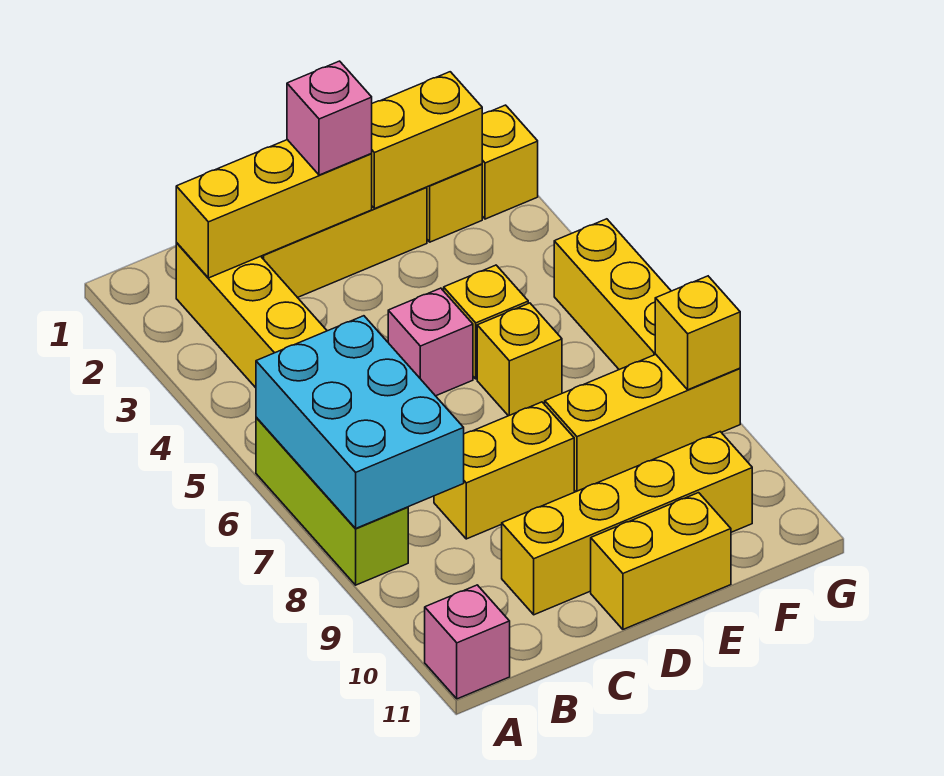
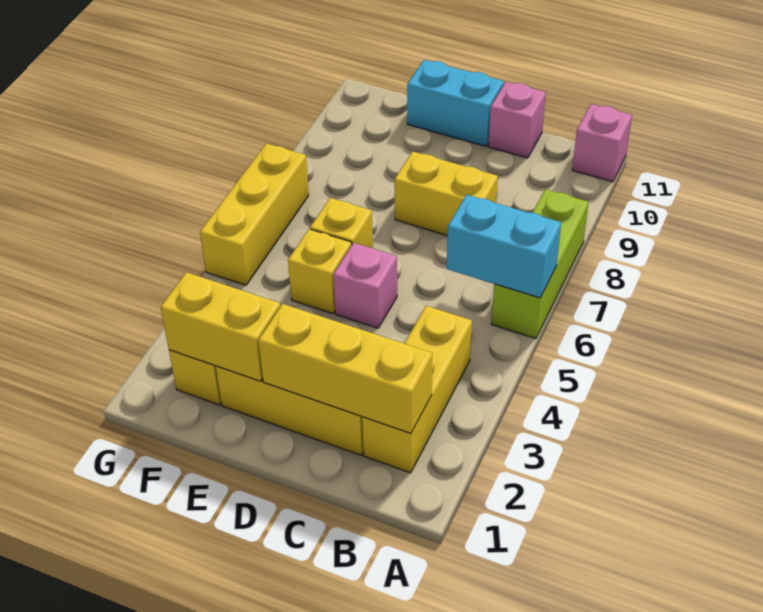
cyan 2x3 brick [256,316,464,529] -> cyan 1x2 brick [447,195,561,298]
yellow 1x4 brick [502,432,752,615] -> none
pink 1x1 brick [287,61,372,175] -> pink 1x1 brick moved to [488,81,546,158]
yellow 1x2 brick [591,493,731,629] -> cyan 1x2 brick [407,60,504,146]
yellow 1x3 brick [545,354,740,492] -> none
yellow 1x1 brick [482,105,538,219] -> none
yellow 1x1 brick [655,276,740,390] -> none

